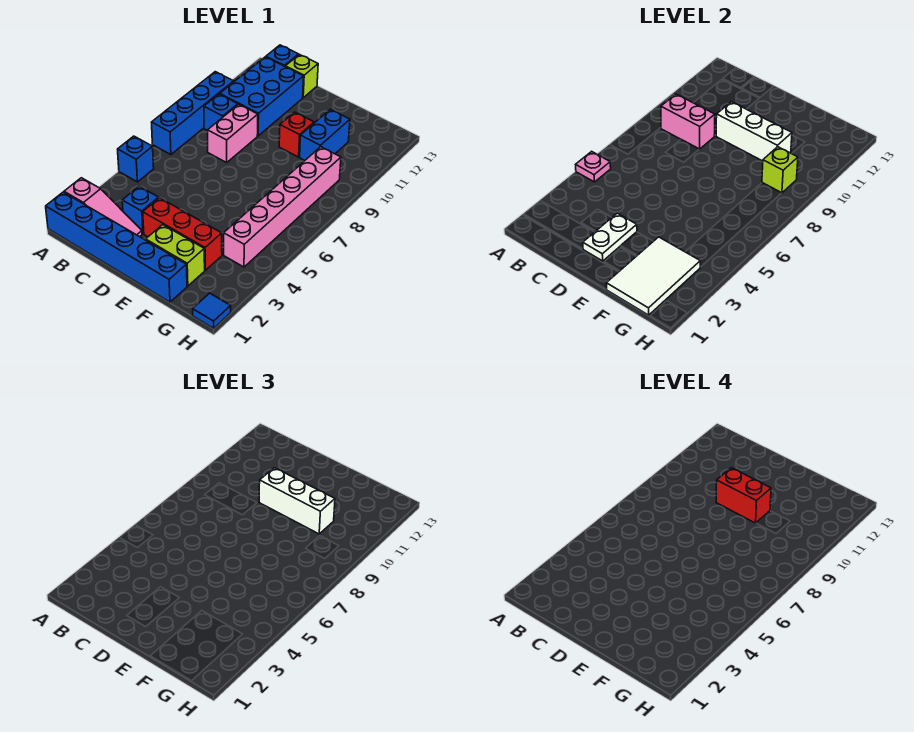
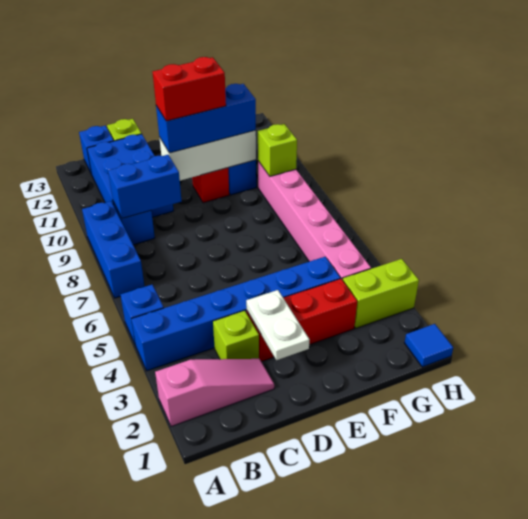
blue 1x6 brick [46,192,187,302] -> blue 1x6 brick moved to [131,257,340,371]
pink 1x1 plate [576,151,611,182] -> none
blue 1x4 brick [152,72,234,155] -> blue 1x3 brick [82,201,145,298]
pink 1x2 brick [661,94,715,149] -> blue 1x2 brick [108,155,181,218]
blue 1x1 brick [122,186,159,234] -> lime 1x1 brick [213,311,259,359]
pink 1x2 brick [208,104,258,162] -> none
white 1x3 brick [259,468,335,534] -> blue 1x3 brick [156,84,256,153]
lime 1x2 brick [146,225,205,286] -> lime 1x2 brick moved to [343,259,419,328]
white 2x3 tile [606,237,700,315] -> none

